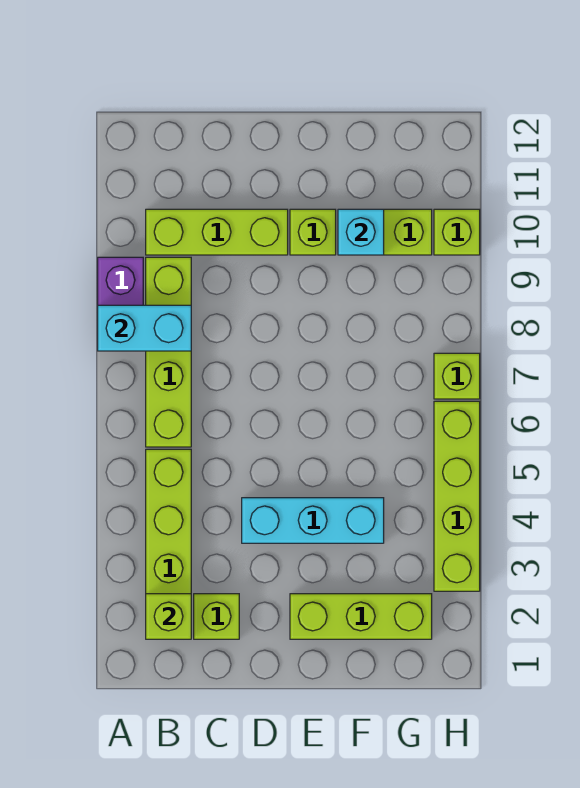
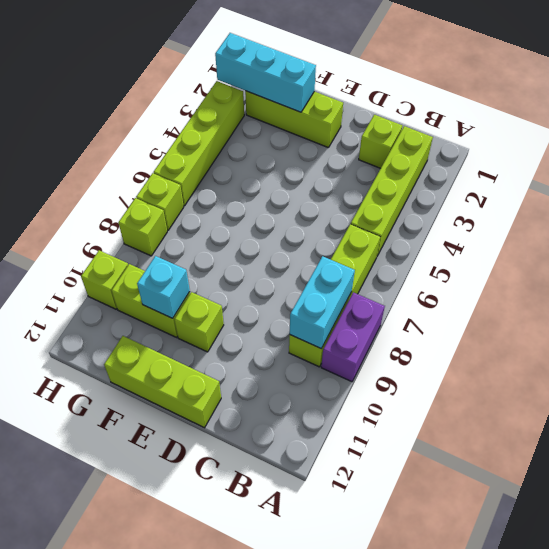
cyan 1x2 brick [98,305,191,351] -> cyan 1x2 brick turned to [290,256,355,349]
lime 1x1 brick [146,594,191,639] -> lime 1x1 brick moved to [118,198,167,256]
lime 1x3 brick [146,209,288,255] -> lime 1x3 brick moved to [104,336,221,428]
cyan 1x3 brick [242,498,384,543] -> cyan 1x3 brick moved to [215,33,316,112]

